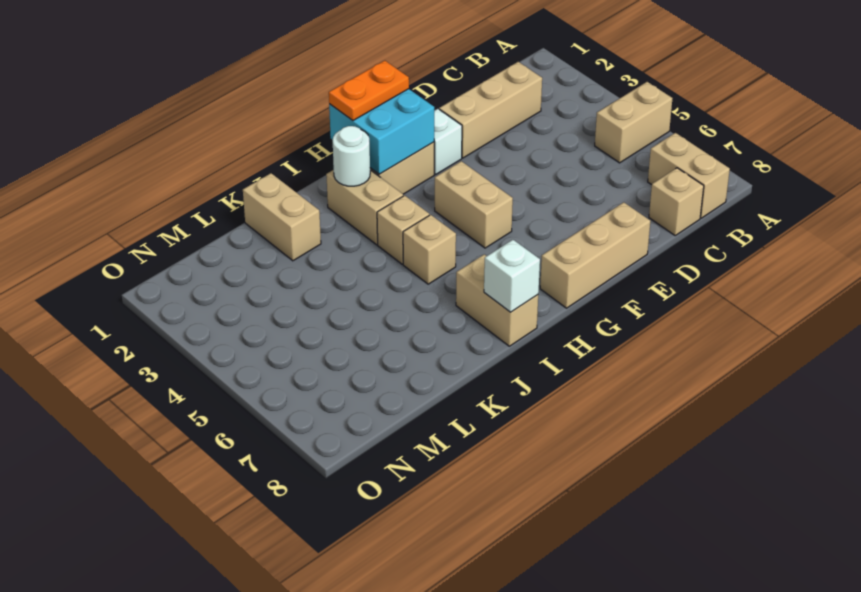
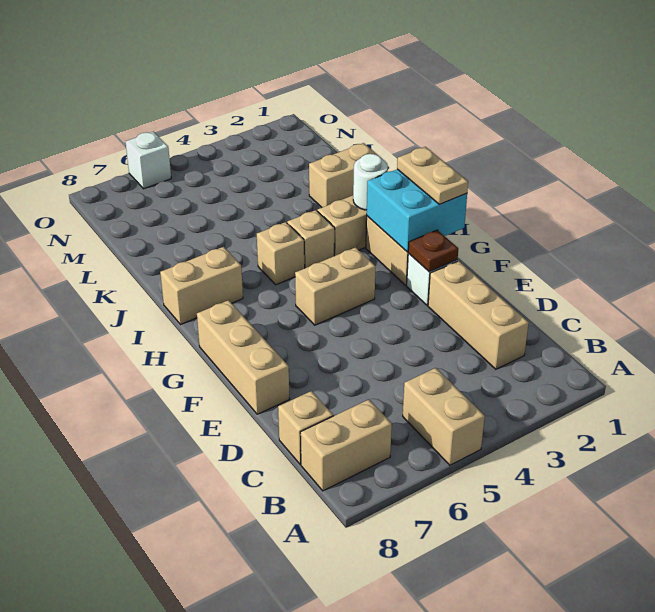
none -> brown 1x1 plate [408,230,458,272]
orange 1x2 plate [329,61,409,121] -> tan 1x2 plate [397,147,468,204]
white 1x1 brick [484,240,540,312] -> white 1x1 brick moved to [126,132,171,189]

